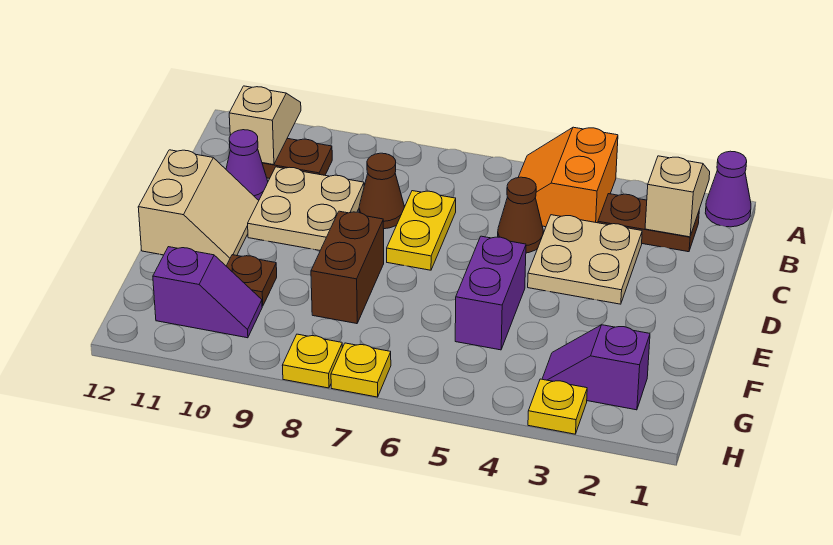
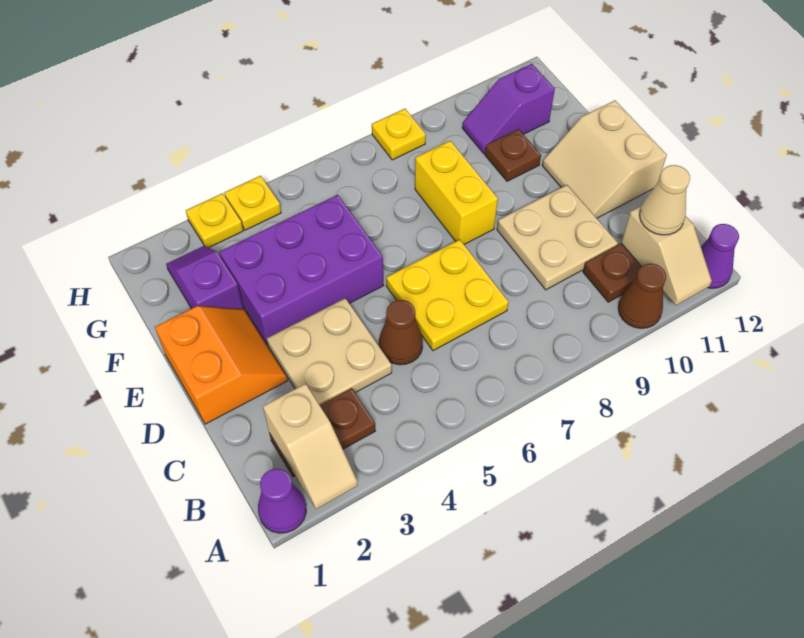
orange 2x2 slope [518,127,618,227] -> orange 2x2 slope moved to [155,306,287,424]
none -> tan 1x1 cone [639,165,690,235]
yellow 1x2 plate [387,191,456,270] -> yellow 2x2 plate [386,240,508,351]
brown 1x1 cone [359,153,404,229] -> brown 1x1 cone moved to [618,264,666,328]
purple 1x1 cone [226,130,268,200] -> purple 1x1 cone moved to [701,224,739,288]
purple 1x2 brick [455,236,526,350] -> purple 2x3 brick [220,195,384,345]
brown 1x2 brick [311,211,384,324] -> yellow 1x2 brick [415,141,498,244]
purple 1x2 slope [542,325,650,410] -> purple 1x2 slope turned to [166,246,243,309]
yellow 1x1 plate [331,343,391,397] -> yellow 1x1 plate moved to [224,176,281,230]

